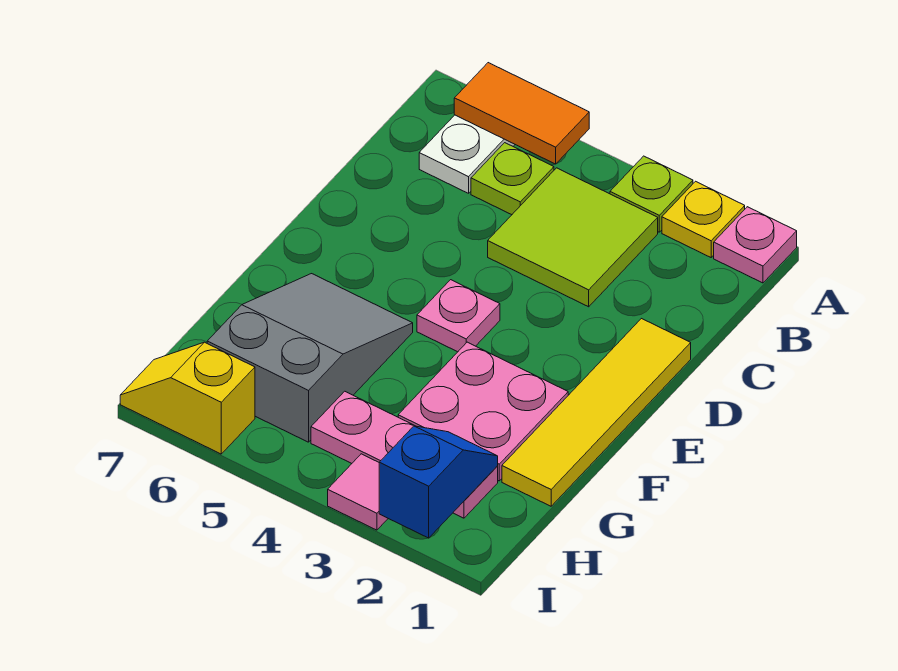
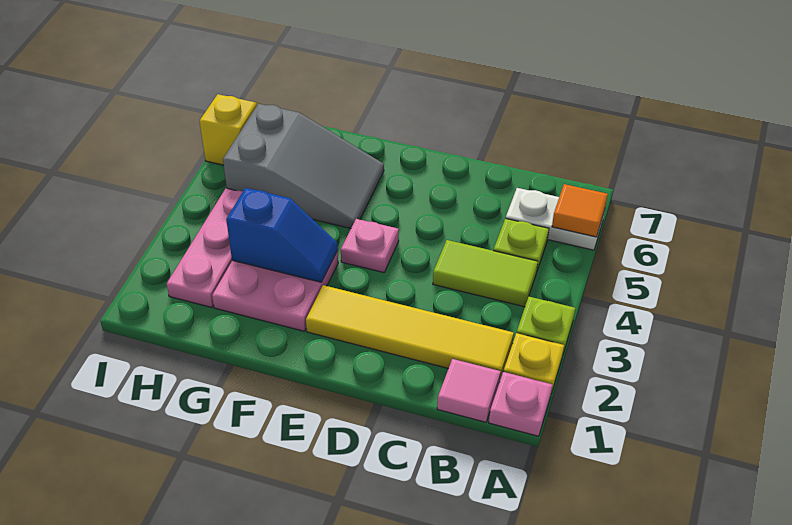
orange 1x2 tile [454,63,589,164] -> orange 1x1 tile [552,184,608,237]
lime 2x2 tile [488,168,658,307] -> lime 1x2 tile [433,240,538,307]
yellow 1x4 tile [502,319,691,506] -> yellow 1x4 tile moved to [306,285,514,379]
blue 1x2 slope [379,426,498,538] -> blue 1x2 slope moved to [226,188,338,282]
pink 1x1 tile [328,454,388,530] -> pink 1x1 tile moved to [437,359,501,422]

